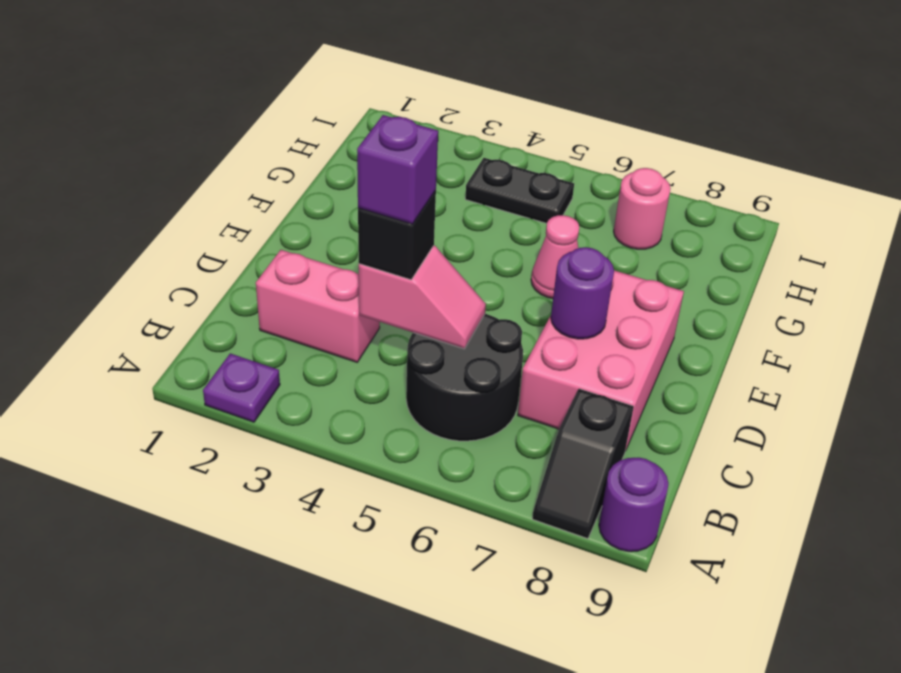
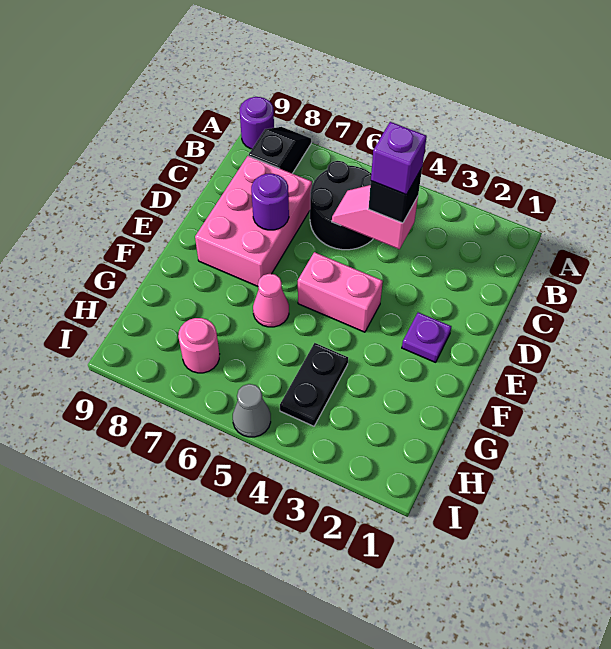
purple 1x1 plate [203,353,280,422] -> purple 1x1 plate moved to [402,312,452,362]
pink 1x2 brick [256,250,380,362] -> pink 1x2 brick moved to [298,252,383,332]
black 1x2 plate [465,158,574,223] -> black 1x2 plate turned to [280,343,348,426]
none -> grey 1x1 cone [233,384,271,437]

